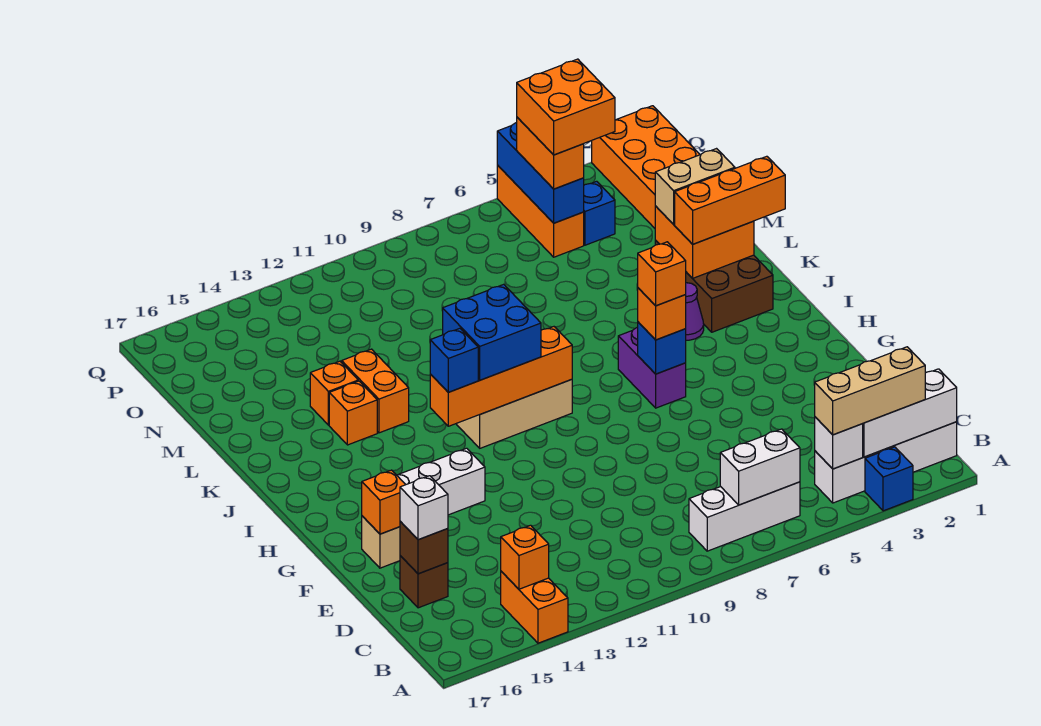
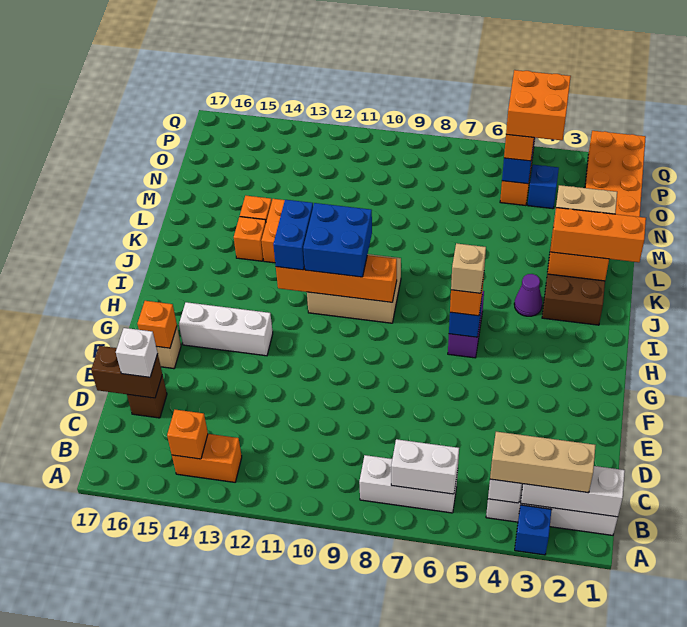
orange 1x2 brick [501,571,568,643] -> orange 1x2 brick turned to [172,434,242,482]
brown 1x1 brick [400,521,448,574] -> brown 1x2 brick [91,346,162,398]
orange 1x1 brick [638,242,686,306] -> tan 1x1 brick [451,243,486,293]
blue 1x1 brick [430,328,478,392] -> blue 1x2 brick [273,200,313,270]

